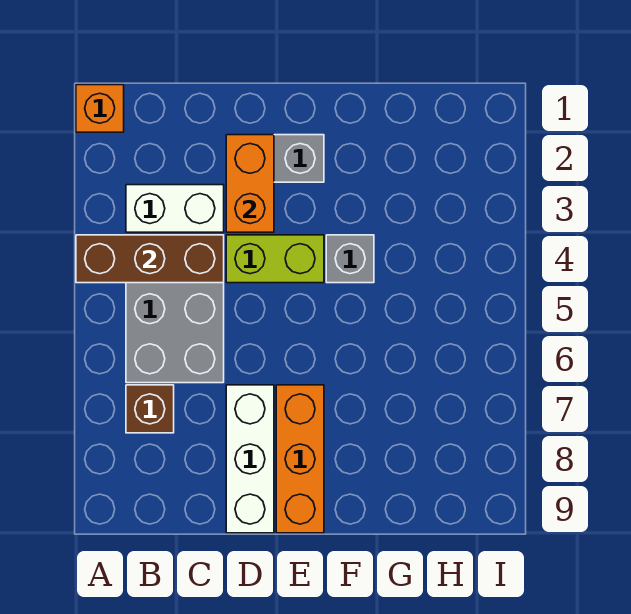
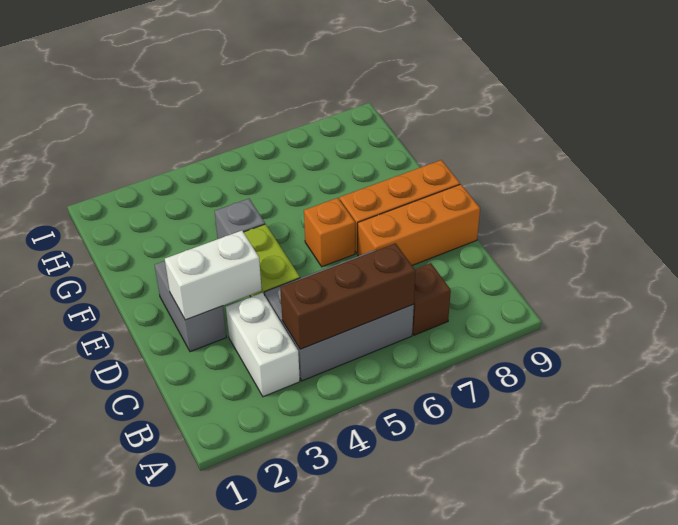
orange 1x1 brick [76,85,124,132] -> orange 1x1 brick moved to [304,198,355,267]
brown 1x3 brick [76,235,224,283] -> brown 1x3 brick turned to [280,243,416,349]
orange 1x2 brick [226,135,274,232] -> white 1x2 brick [165,231,262,320]
white 1x3 brick [226,385,274,533] -> orange 1x3 brick [358,184,480,265]

